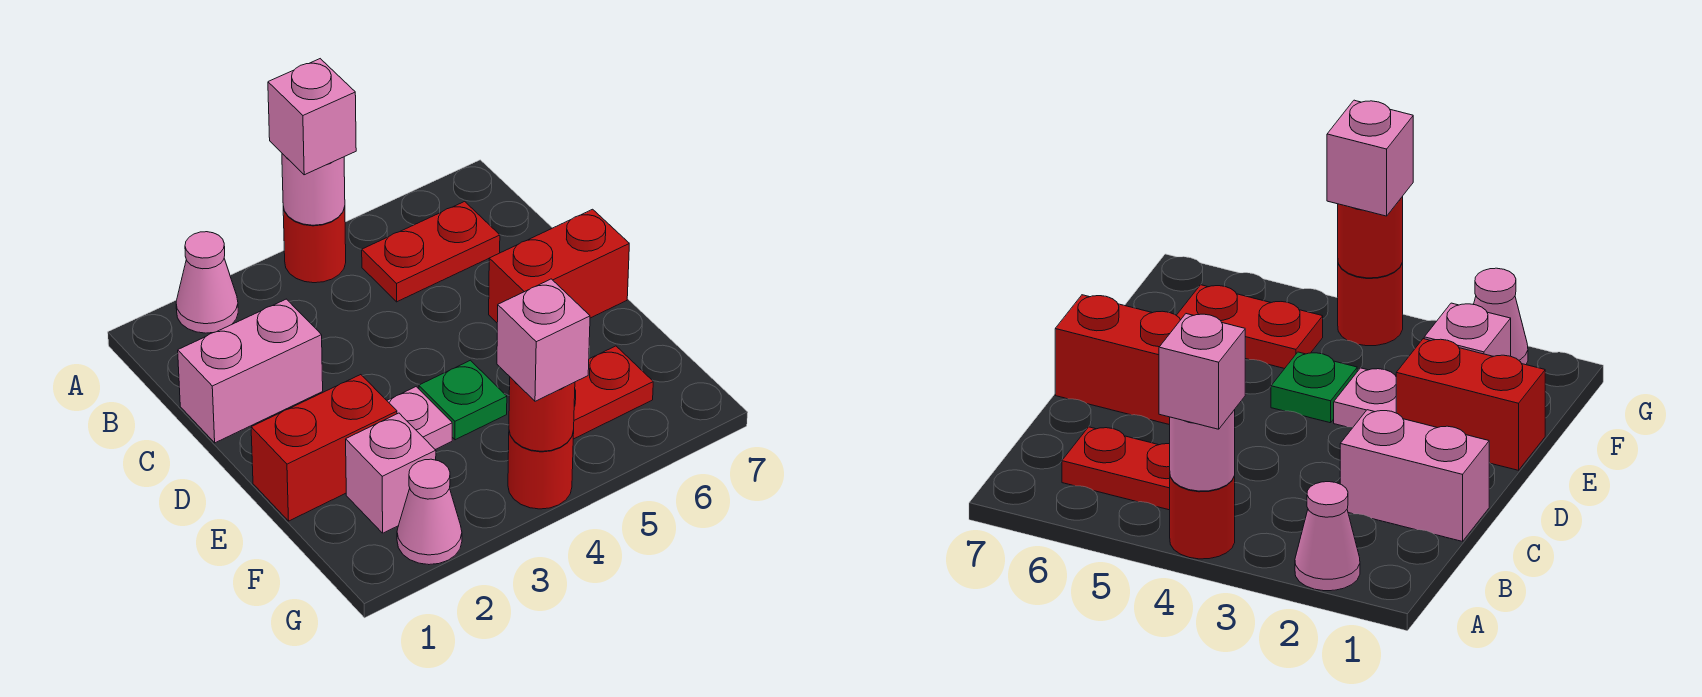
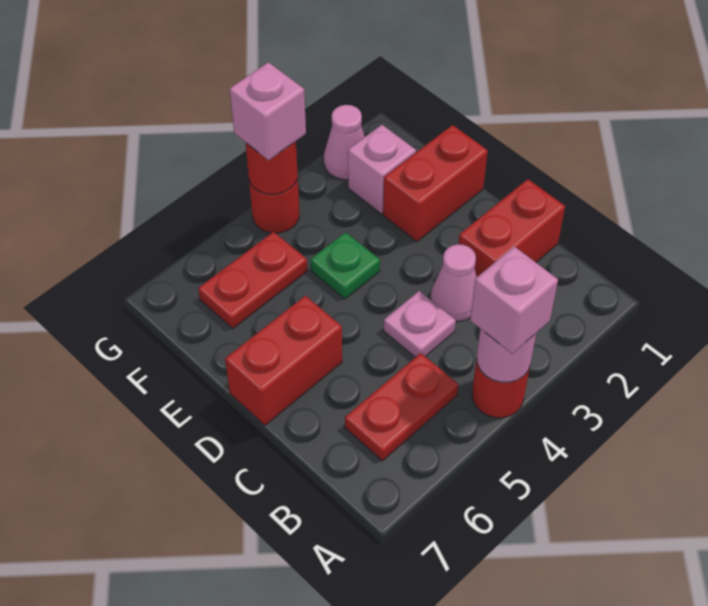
pink 1x1 cone [176,232,238,333] -> pink 1x1 cone moved to [431,244,477,321]
pink 1x2 brick [178,299,323,443] -> red 1x2 brick [458,179,565,277]
pink 1x1 plate [387,387,452,449] -> pink 1x1 plate moved to [384,291,456,357]

